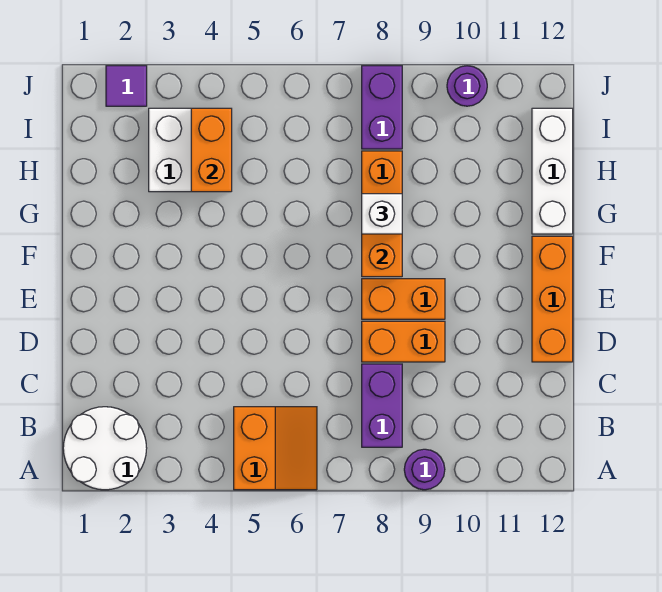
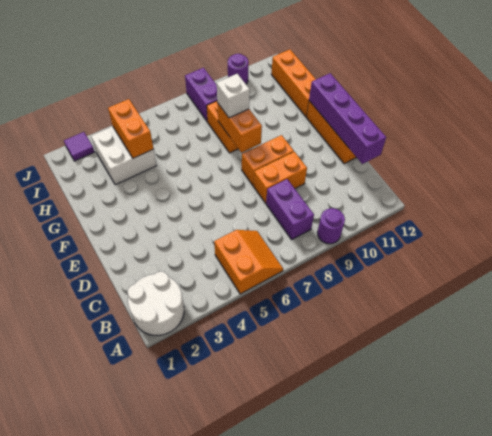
none -> purple 1x4 brick [309,73,386,164]
white 1x3 brick [532,108,573,234] -> orange 1x3 brick [271,49,316,117]

